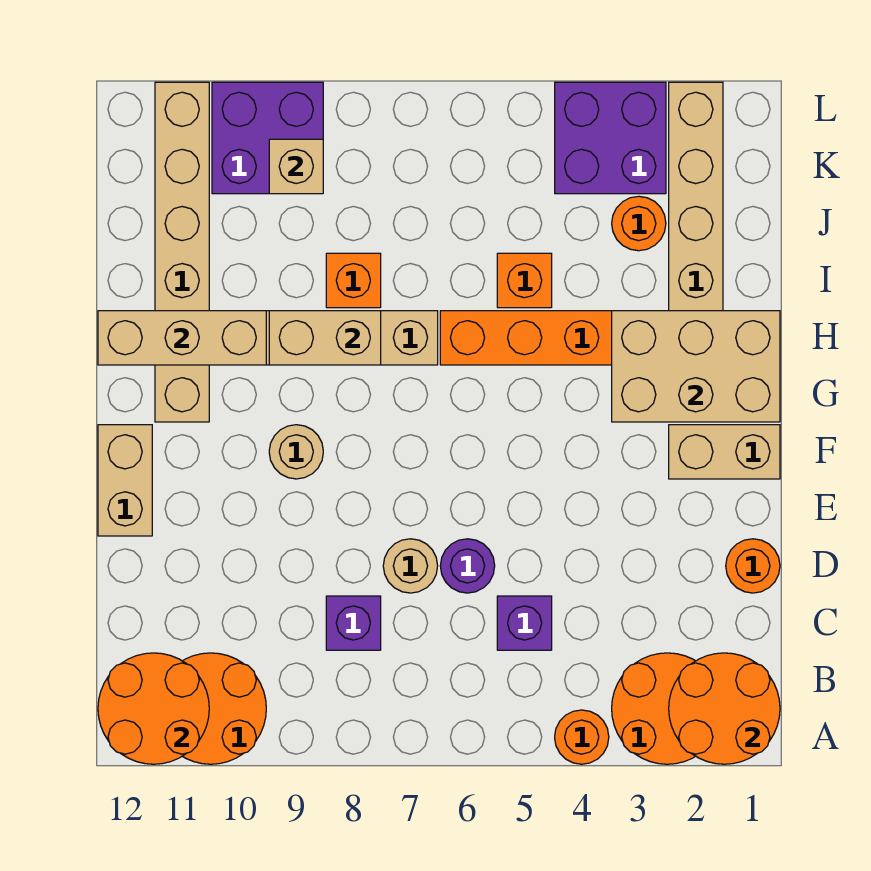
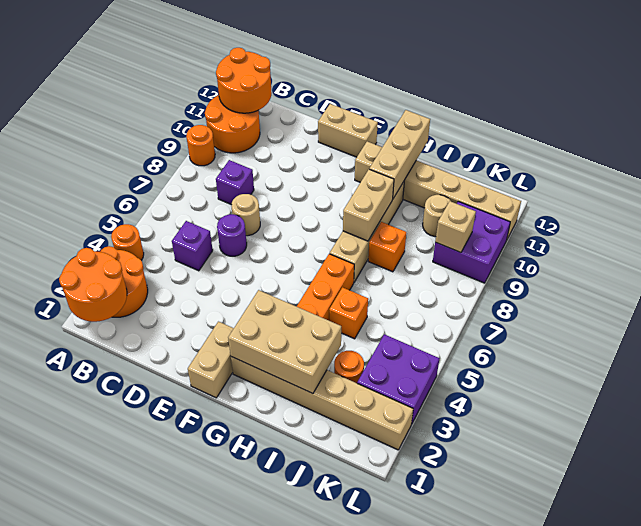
orange 1x1 round brick [726,539,780,593] -> orange 1x1 round brick moved to [186,125,215,166]
tan 1x1 round brick [269,425,323,479] -> tan 1x1 round brick moved to [423,195,450,237]
tan 2x3 brick [612,311,780,422] -> tan 2x3 brick turned to [228,290,341,394]

